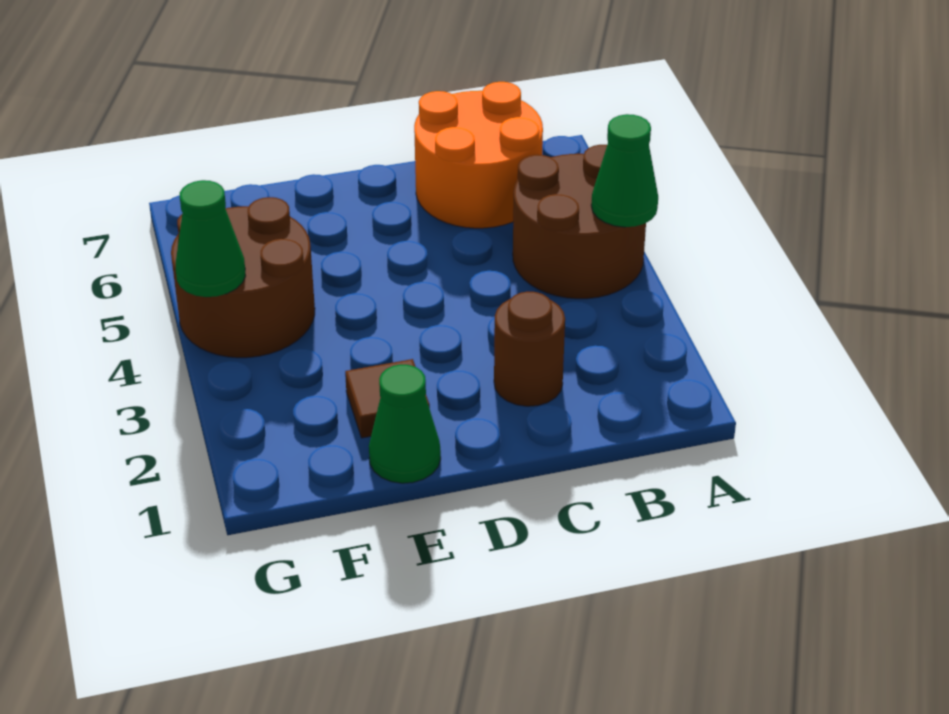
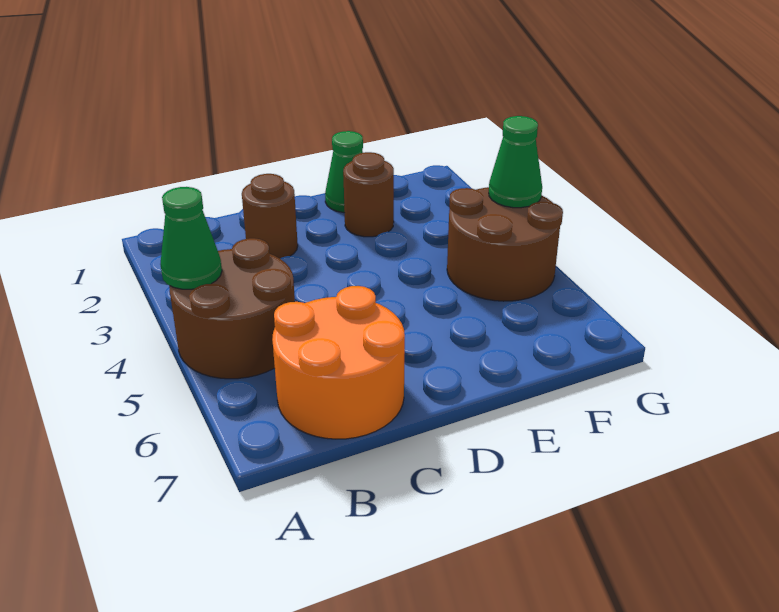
brown 1x1 tile [345,359,430,438] -> brown 1x1 round brick [343,152,394,237]

